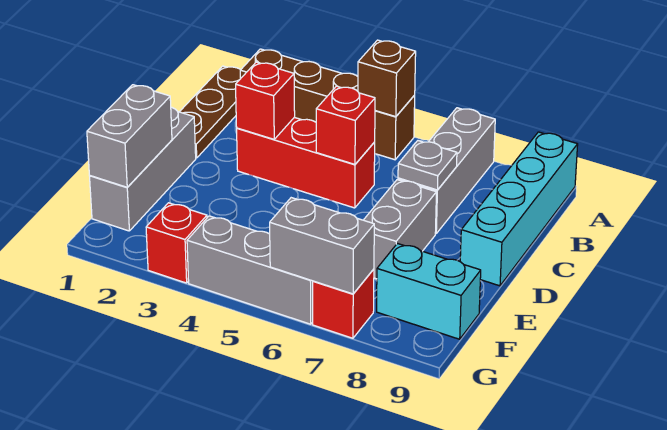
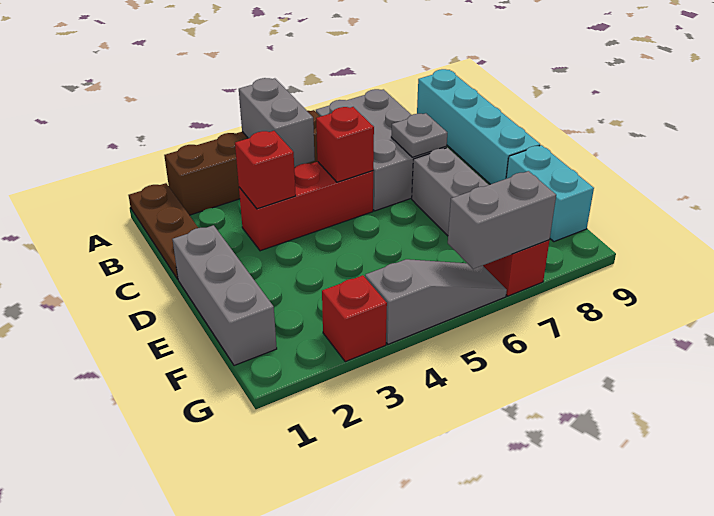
brown 1x1 brick [358,40,416,117] -> none
grey 1x3 brick [398,108,495,234] -> grey 2x3 brick [316,89,447,211]
grey 1x2 brick [87,85,172,187] -> grey 1x2 brick moved to [239,78,315,167]
cyan 1x2 brick [377,243,481,339] -> cyan 1x2 brick turned to [506,145,594,242]
grey 1x3 brick [187,216,313,324] -> grey 1x3 slope [365,259,507,344]

